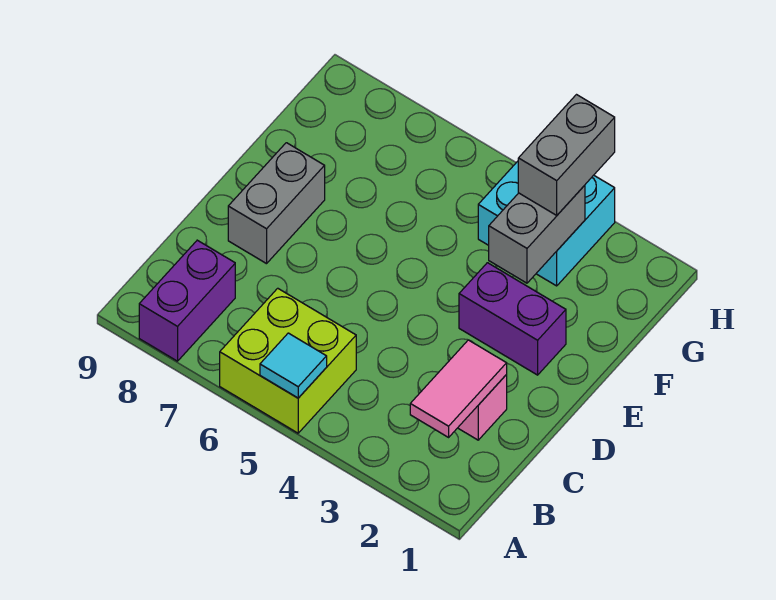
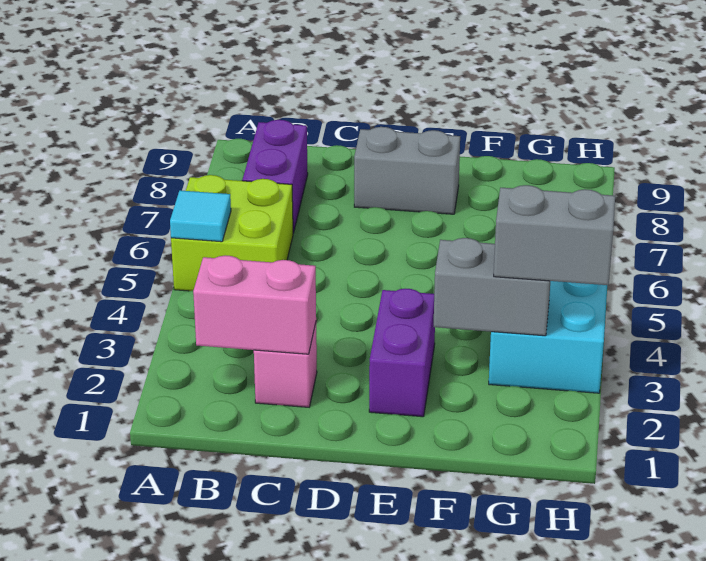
purple 1x2 brick [139,240,235,361] -> purple 1x2 brick turned to [243,120,308,233]
pink 1x2 tile [410,340,507,437] -> pink 1x2 brick [193,255,316,354]

